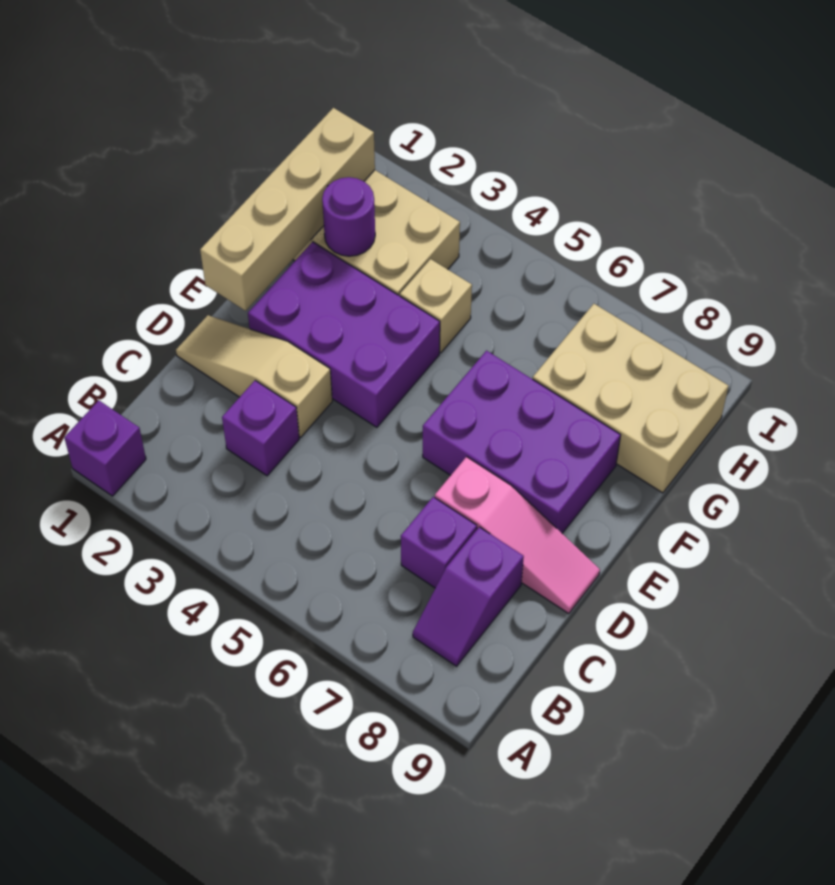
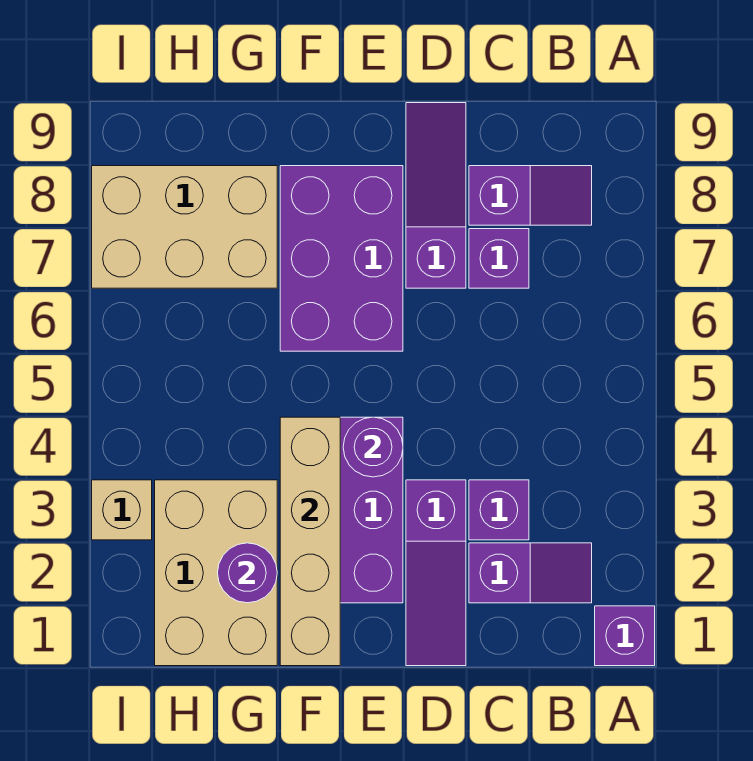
none -> purple 1x2 slope [469,543,592,603]
tan 1x3 slope [176,315,332,437] -> purple 1x3 slope [406,480,466,666]
pink 1x3 slope [435,457,600,614] -> purple 1x3 slope [406,103,466,288]
tan 1x4 brick [200,108,375,311] -> tan 1x4 brick turned to [280,417,340,666]
none -> purple 1x1 round brick [343,417,403,477]
tan 1x1 brick [400,259,472,353] -> tan 1x1 brick moved to [92,480,152,540]
tan 2x3 brick [533,304,729,493] -> tan 2x3 brick turned to [92,166,277,288]

